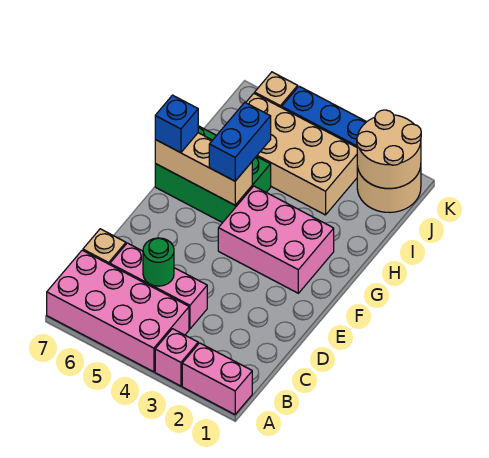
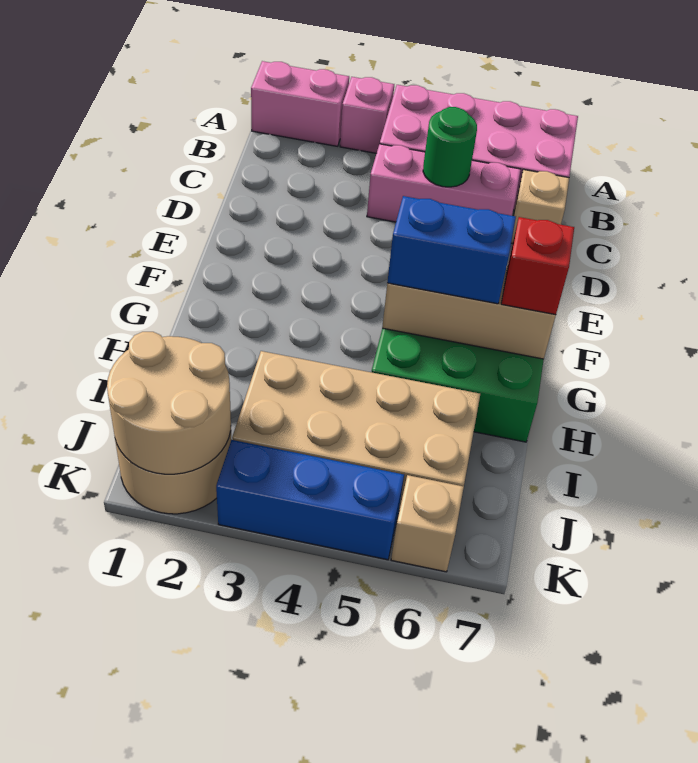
pink 2x3 brick [218,186,334,293] -> none
blue 1x2 brick [209,103,271,181] -> blue 1x2 brick turned to [387,196,516,304]
blue 1x1 brick [155,95,198,153] -> red 1x1 brick [501,217,574,315]

